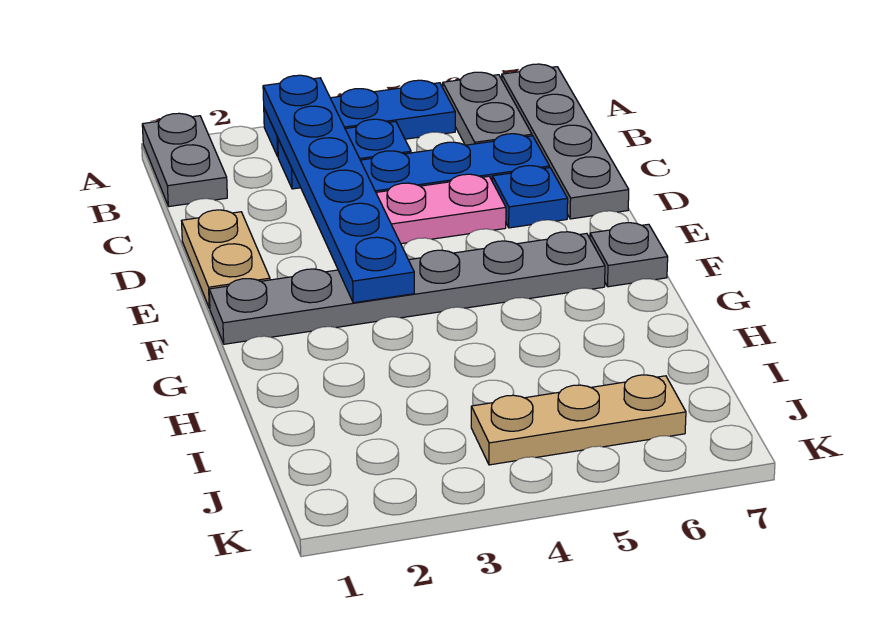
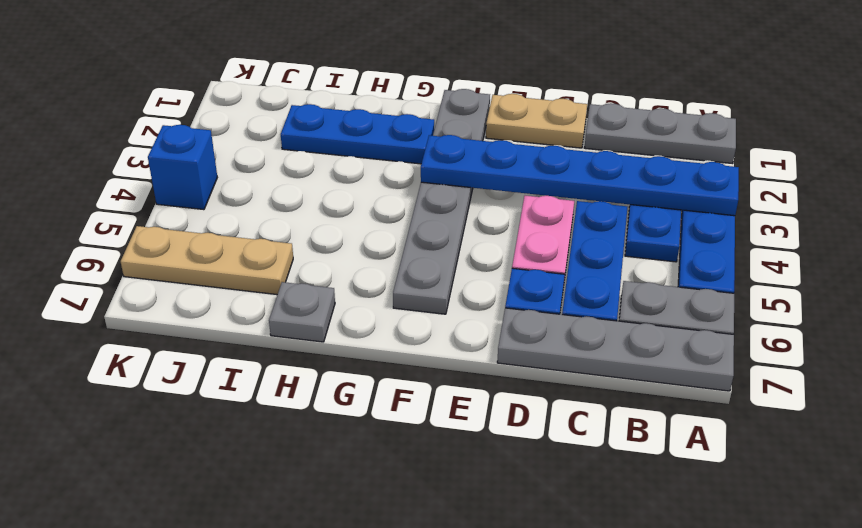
grey 1x2 plate [142,113,227,206] -> grey 1x3 plate [585,103,736,164]
grey 1x1 plate [590,223,668,287] -> grey 1x1 plate moved to [269,282,335,342]
none -> blue 1x3 plate [281,104,434,164]
tan 1x3 plate [471,375,686,465] -> tan 1x3 plate turned to [121,226,293,295]
none -> blue 1x1 brick [148,125,217,210]

